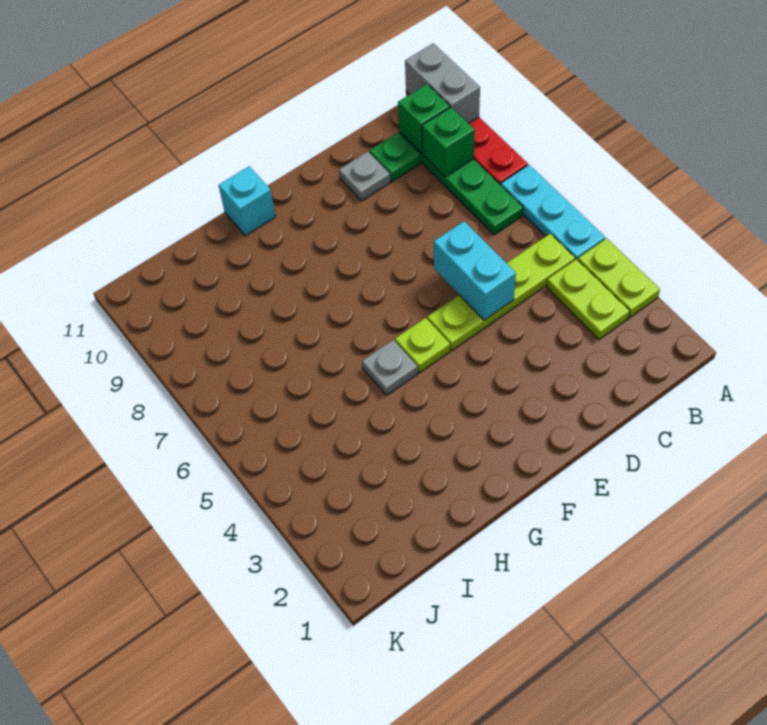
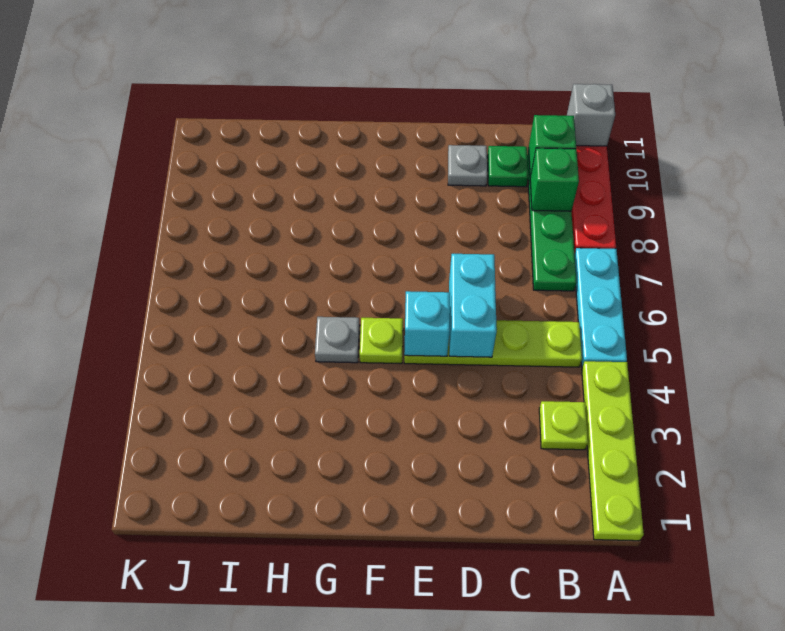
lime 1x2 plate [578,238,660,318] -> lime 1x4 plate [582,361,644,541]
grey 1x2 brick [405,43,480,124] -> grey 1x1 brick [567,84,615,146]
lime 1x2 plate [547,259,630,339] -> lime 1x1 plate [539,401,588,450]
cyan 1x1 brick [219,166,275,236] -> cyan 1x1 brick moved to [404,291,450,356]

